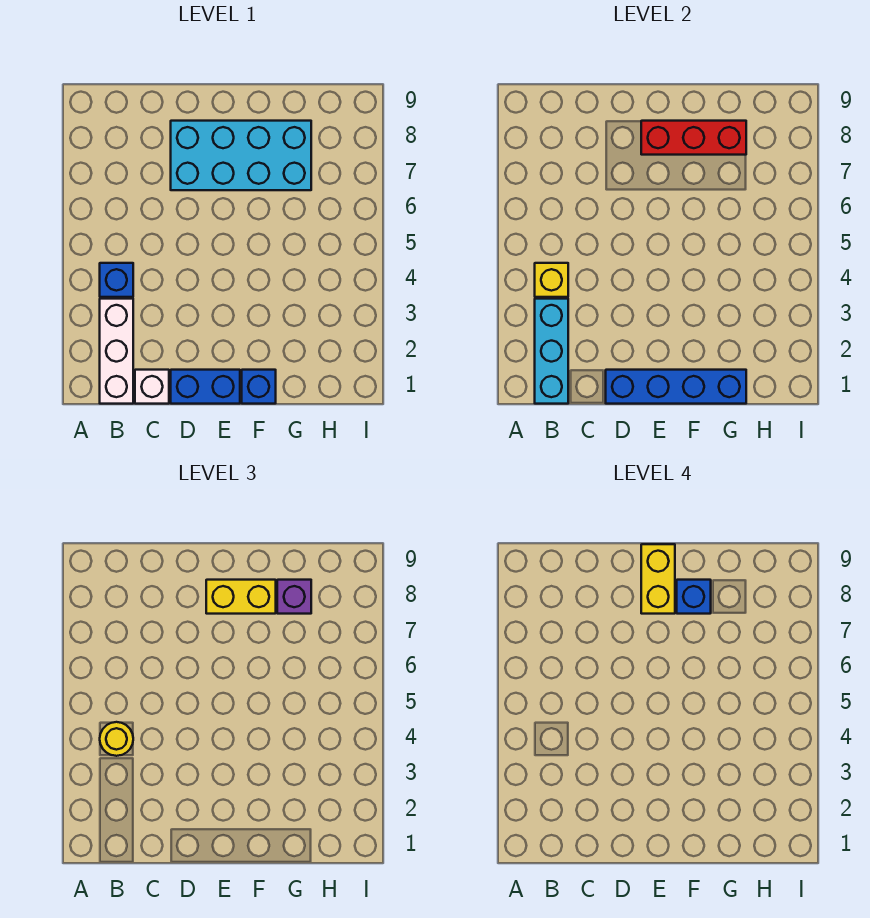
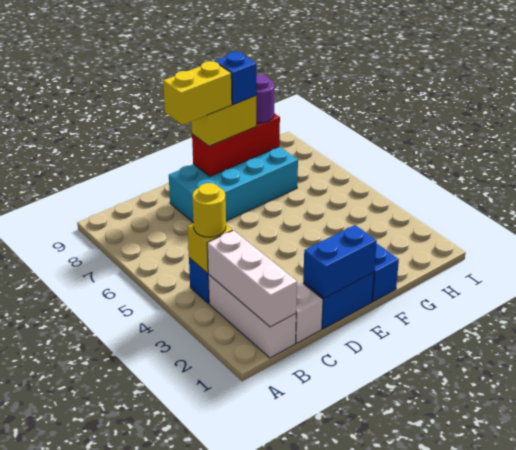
cyan 1x3 brick [535,299,568,404] -> white 1x3 brick [207,230,297,327]
blue 1x4 brick [606,370,746,404] -> blue 1x2 brick [303,225,377,298]
yellow 1x2 brick [641,544,675,614] -> yellow 1x2 brick turned to [163,61,232,125]
purple 1x1 brick [277,580,311,614] -> purple 1x1 round brick [256,75,274,123]

